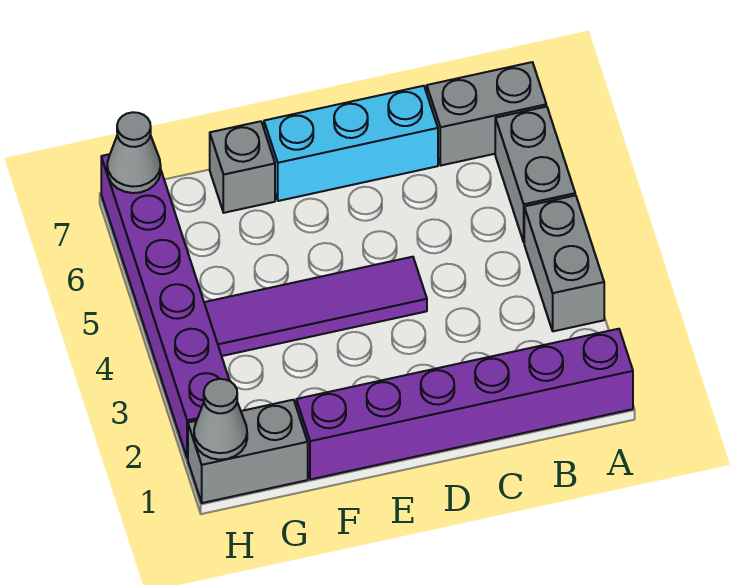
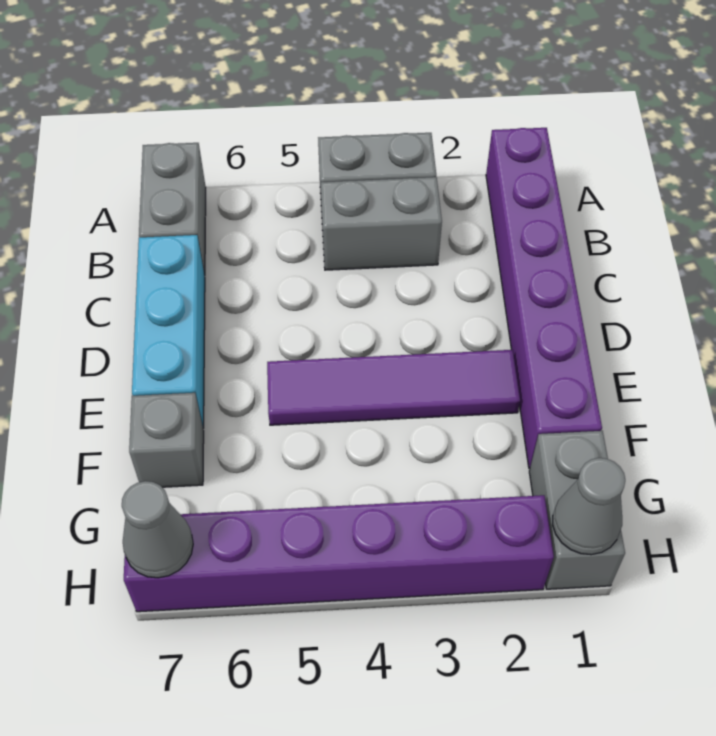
grey 1x2 brick [495,106,575,242] -> grey 1x2 brick moved to [321,177,442,270]
purple 1x4 tile [204,257,427,356] -> purple 1x4 tile turned to [267,350,520,425]

